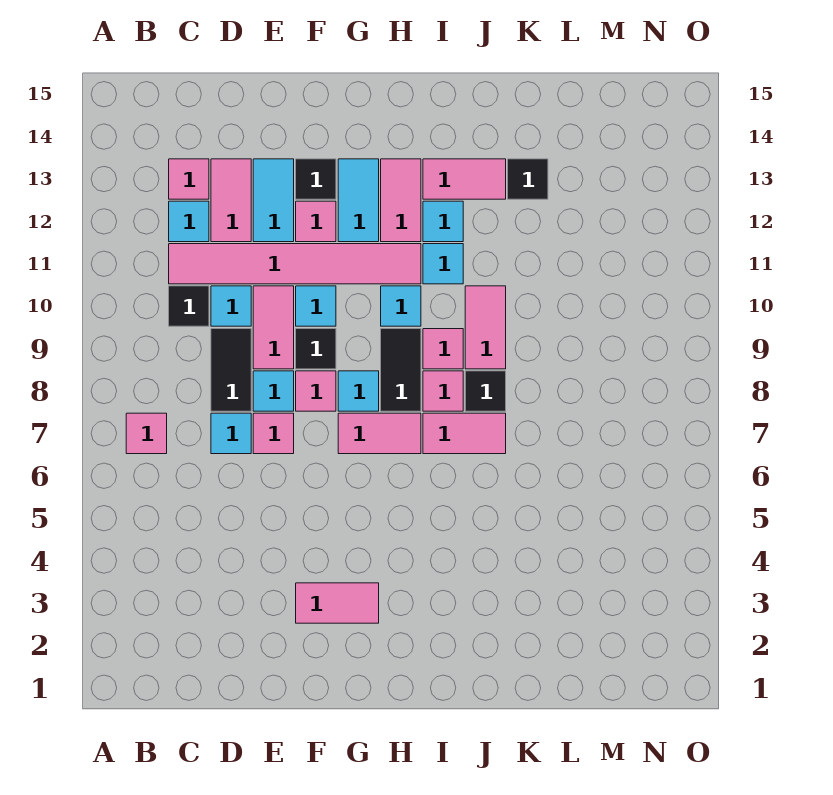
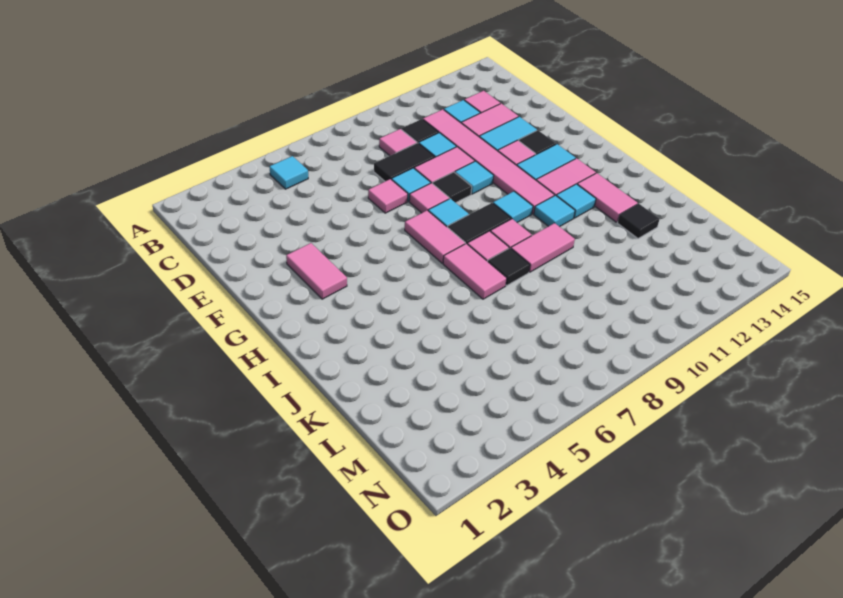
pink 1x1 tile [126,413,167,454] -> pink 1x1 tile moved to [379,129,417,156]
cyan 1x1 tile [211,413,251,454] -> cyan 1x1 tile moved to [270,156,308,189]

